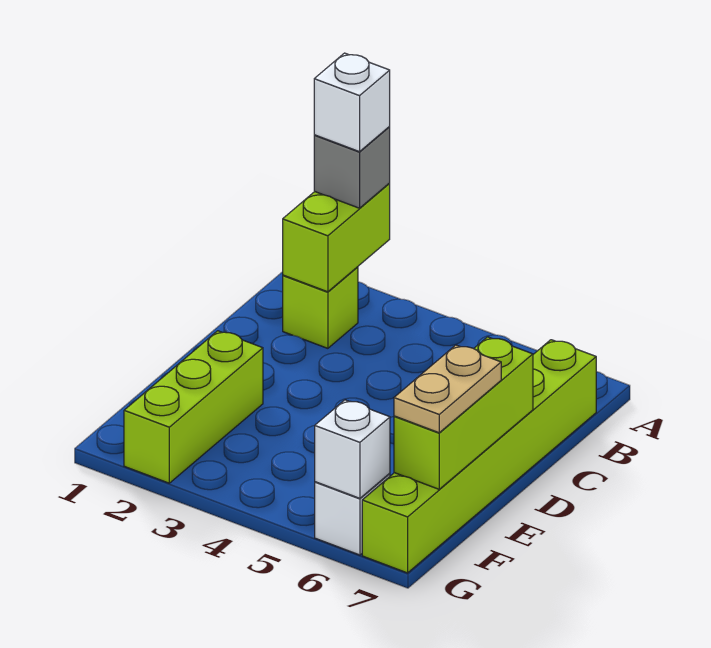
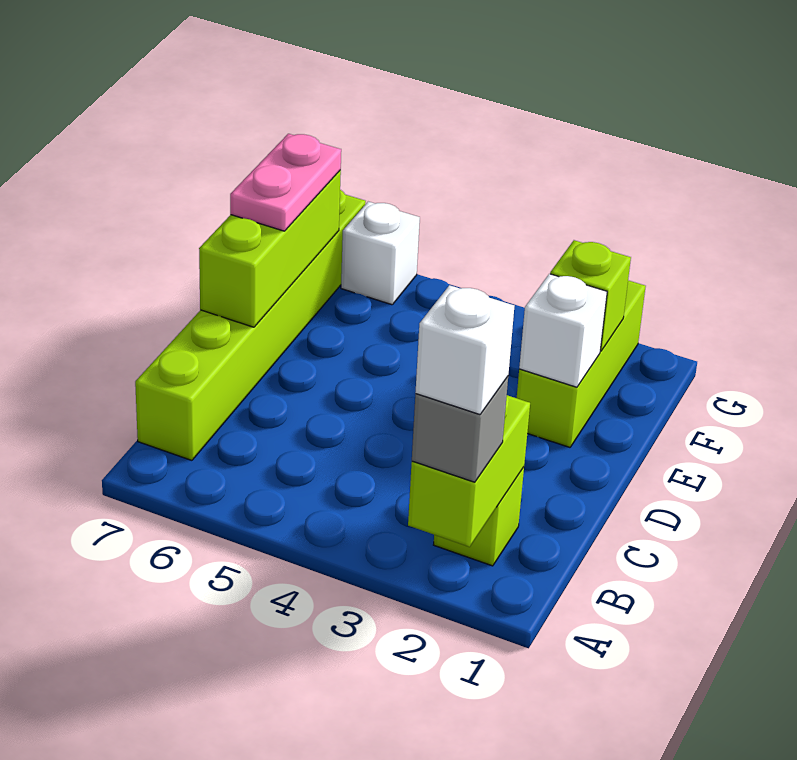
tan 1x2 plate [394,345,501,433] -> pink 1x2 plate [230,134,341,231]
none -> lime 1x1 brick [550,240,631,351]
white 1x1 brick [315,400,390,498] -> white 1x1 brick moved to [519,274,607,387]

